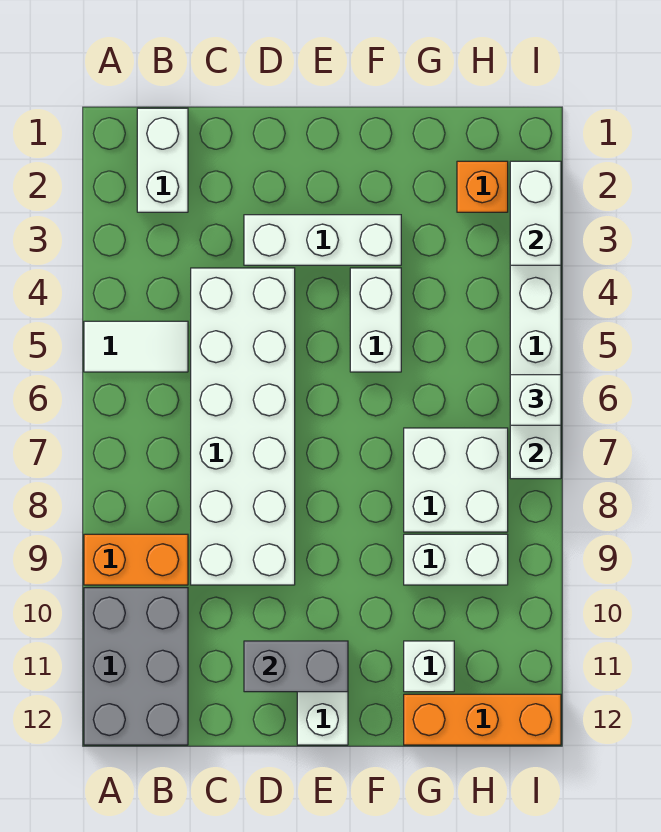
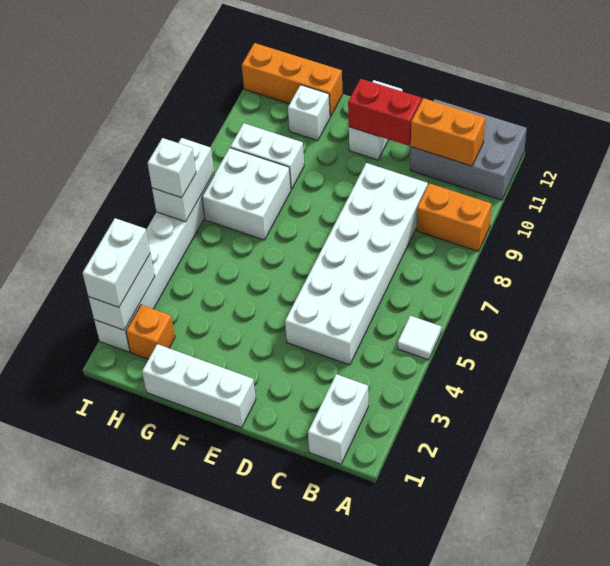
white 1x2 tile [84,321,188,372] -> white 1x1 tile [398,316,441,360]
grey 2x3 brick [84,588,188,745] -> grey 2x3 brick turned to [410,99,527,200]
none -> orange 1x2 brick [411,98,485,166]
white 1x3 brick [244,215,401,265] -> white 1x3 brick moved to [142,344,256,428]
grey 1x2 brick [244,641,348,692] -> red 1x2 brick [348,79,422,146]
white 1x2 brick [350,268,401,372] -> white 1x2 brick moved to [83,218,150,307]

